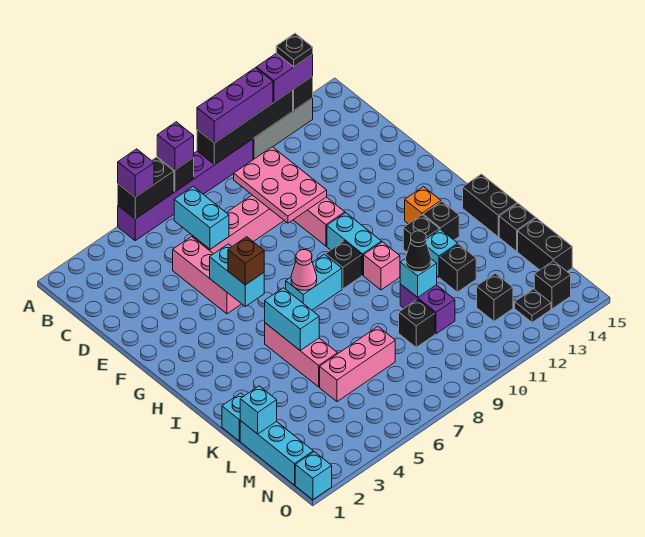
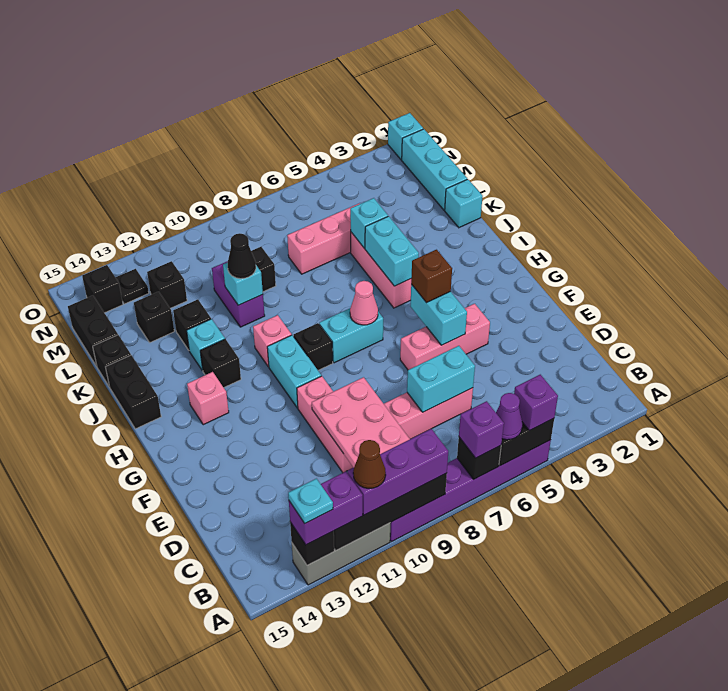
none -> purple 1x1 cone [496,393,523,440]
none -> brown 1x1 cone [353,440,386,488]
black 1x1 plate [276,33,313,67] -> cyan 1x1 plate [288,479,333,523]
cyan 1x2 brick [174,187,229,249] -> cyan 1x2 brick turned to [407,346,475,412]
pink 1x3 brick [173,236,241,314] -> pink 1x3 brick turned to [400,304,490,370]
orange 1x1 brick [405,187,441,224] -> pink 1x1 brick [187,372,229,425]
black 1x1 brick [423,201,459,240] -> black 1x1 brick moved to [134,292,174,342]
cyan 1x1 brick [240,386,277,434] -> cyan 1x1 brick moved to [350,198,388,249]

